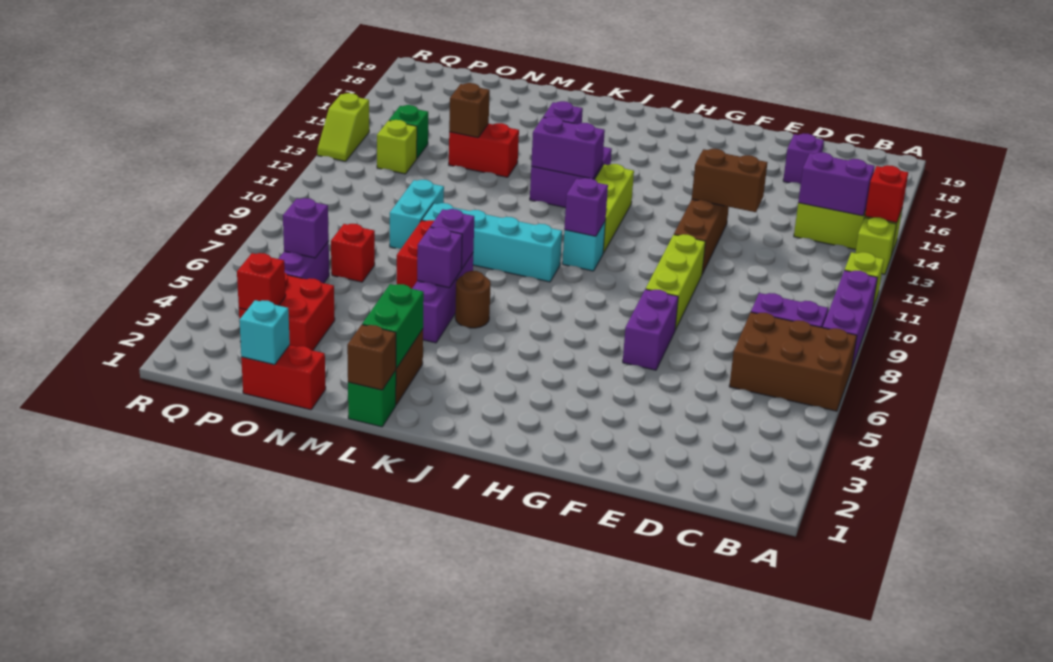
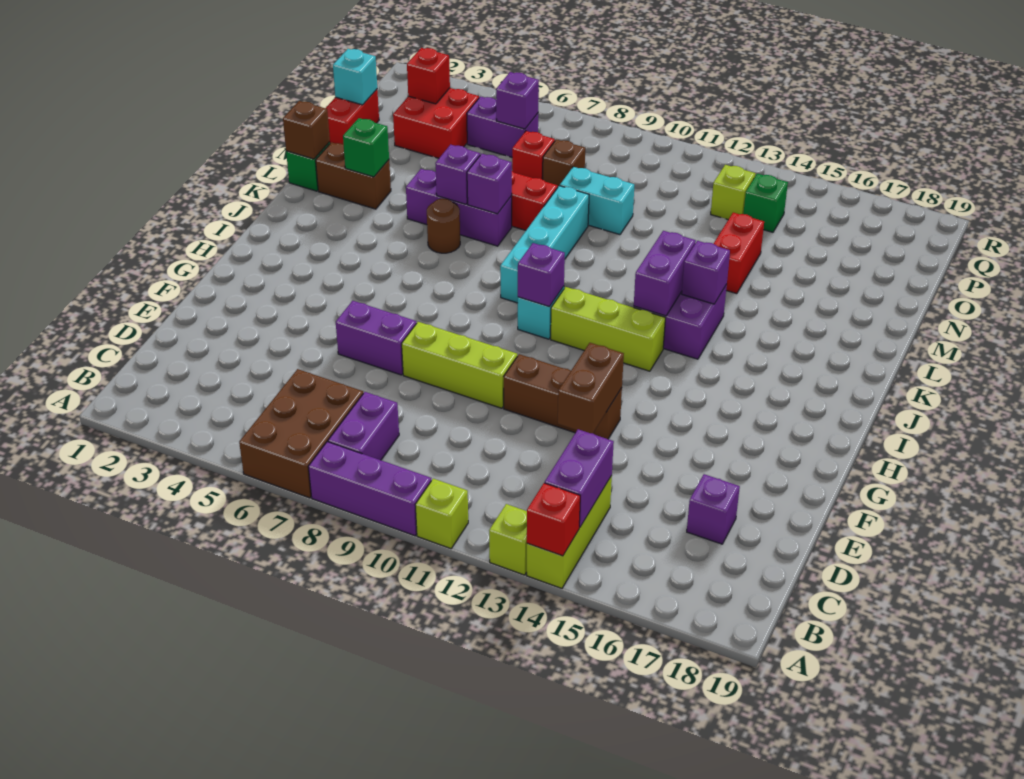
green 1x2 brick [362,284,424,369] -> green 1x1 brick [343,118,389,177]
brown 1x1 brick [449,83,490,138] -> brown 1x1 brick moved to [543,139,585,187]
lime 1x2 slope [317,93,369,161] -> none

